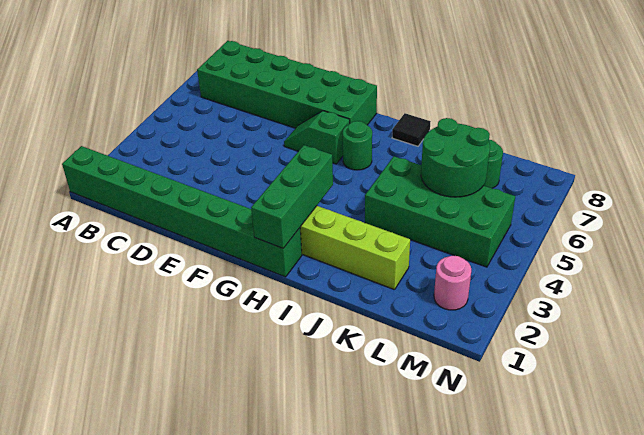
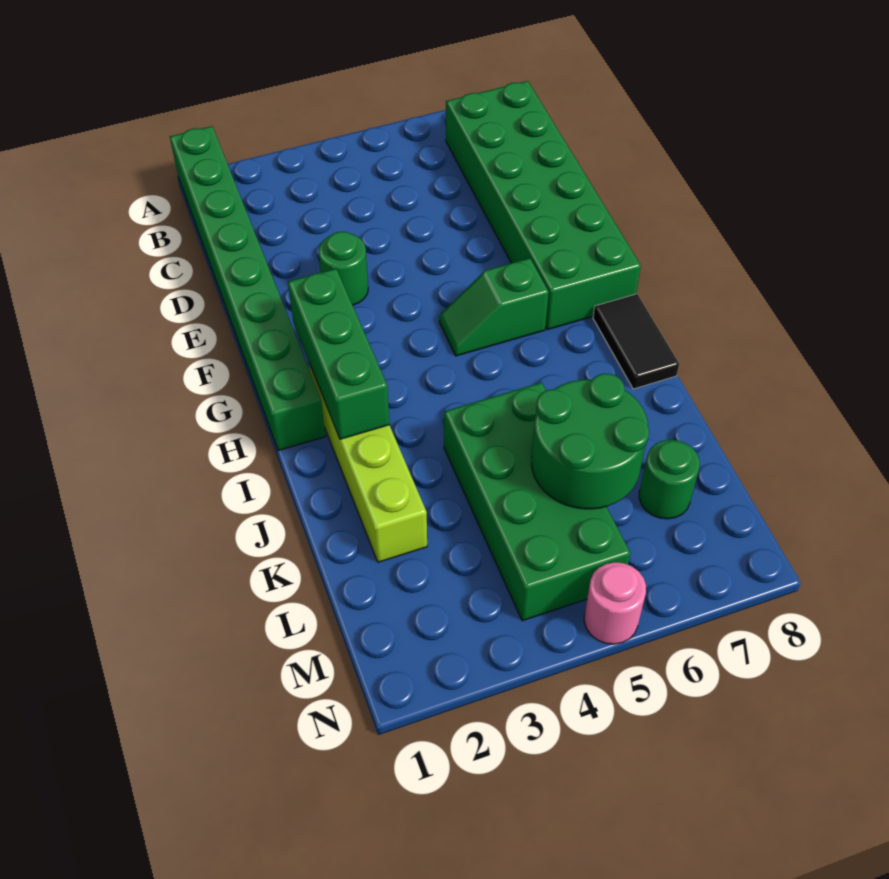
green 1x2 slope [284,111,350,164] -> green 1x2 slope turned to [439,258,549,356]
green 1x3 brick [251,145,333,248] -> green 1x3 brick turned to [288,269,390,439]
green 1x1 round brick [343,121,372,170] -> green 1x1 round brick moved to [319,232,368,305]
black 1x1 tile [392,113,431,146] -> black 1x2 tile [593,294,679,389]
pink 1x1 round brick [434,255,471,310] -> pink 1x1 round brick moved to [584,562,646,644]

